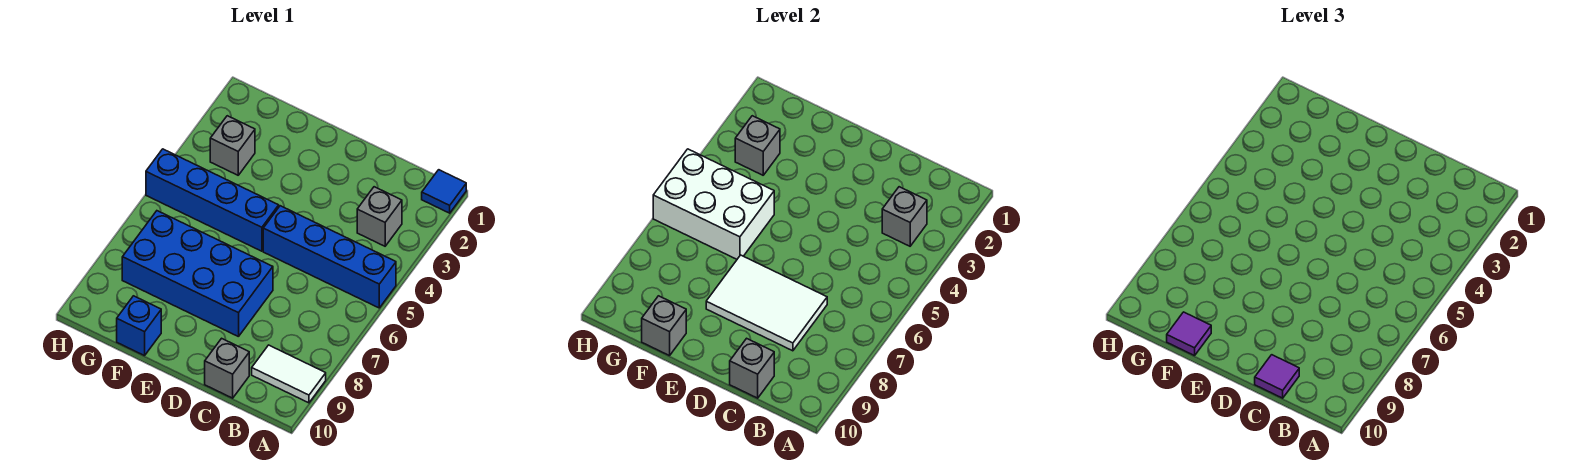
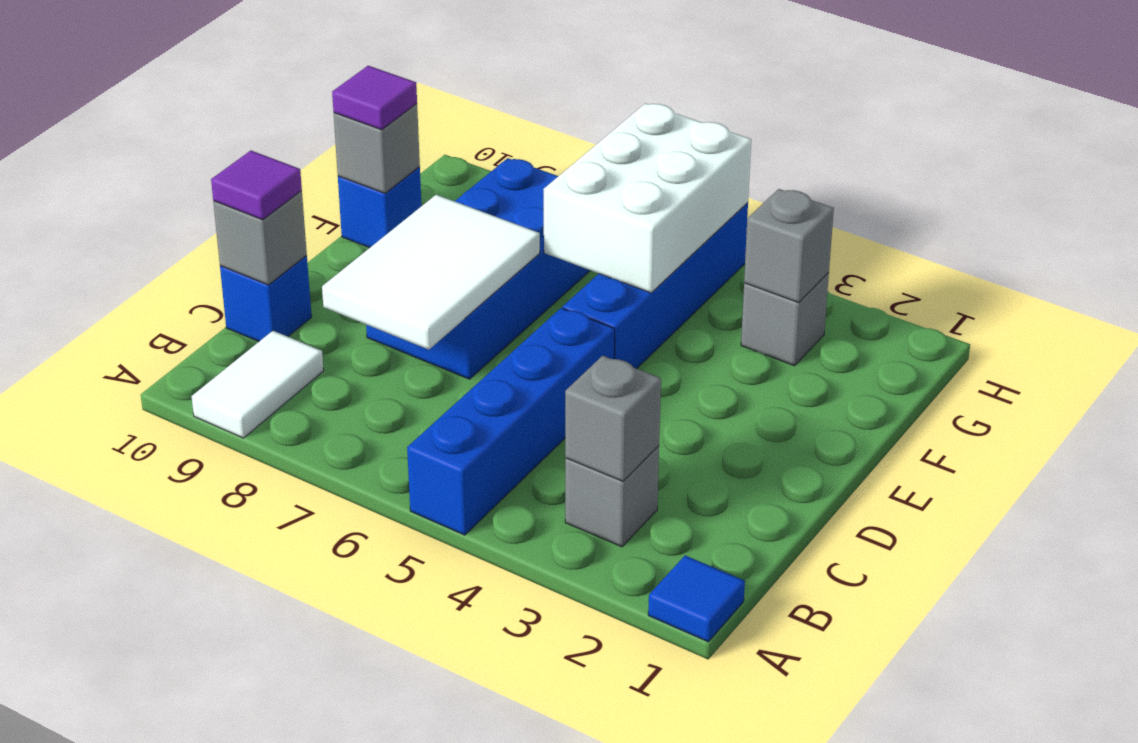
grey 1x1 brick [205,338,249,398] -> blue 1x1 brick [220,256,312,342]

